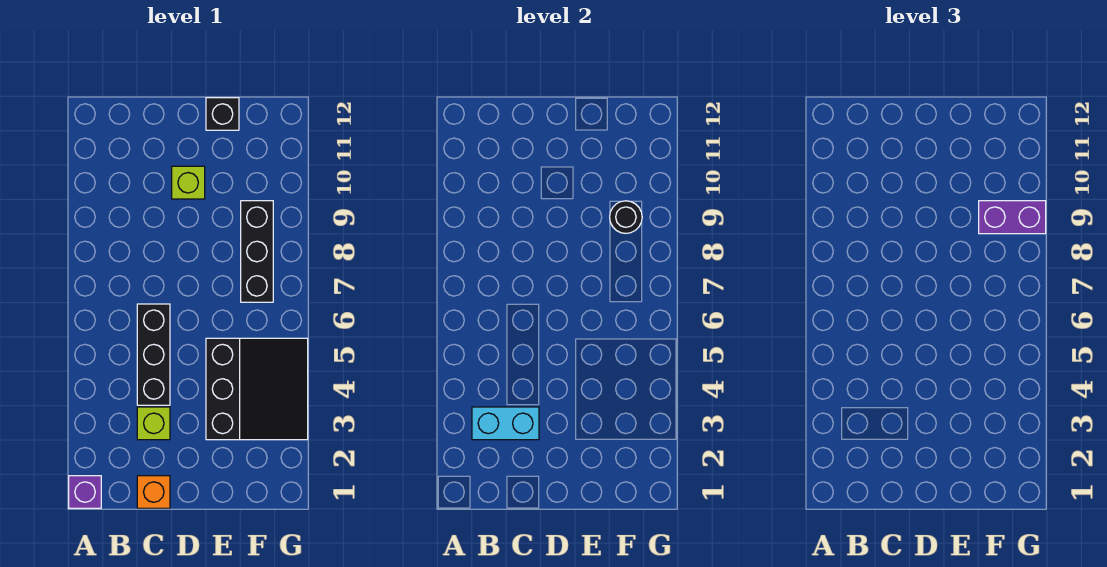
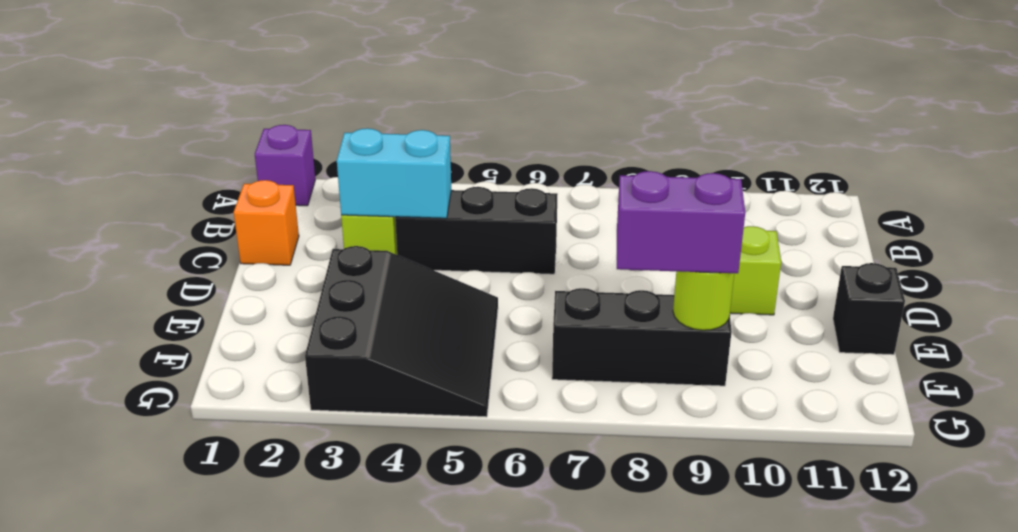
cyan 1x2 brick [472,407,539,440] -> cyan 1x2 brick turned to [337,128,451,218]
black 3x3 slope [206,338,308,440] -> black 3x3 slope turned to [305,246,498,417]
black 1x1 round brick [610,201,642,233] -> lime 1x1 round brick [673,271,734,330]
purple 1x2 brick [979,201,1046,234] -> purple 1x2 brick turned to [617,171,745,273]

